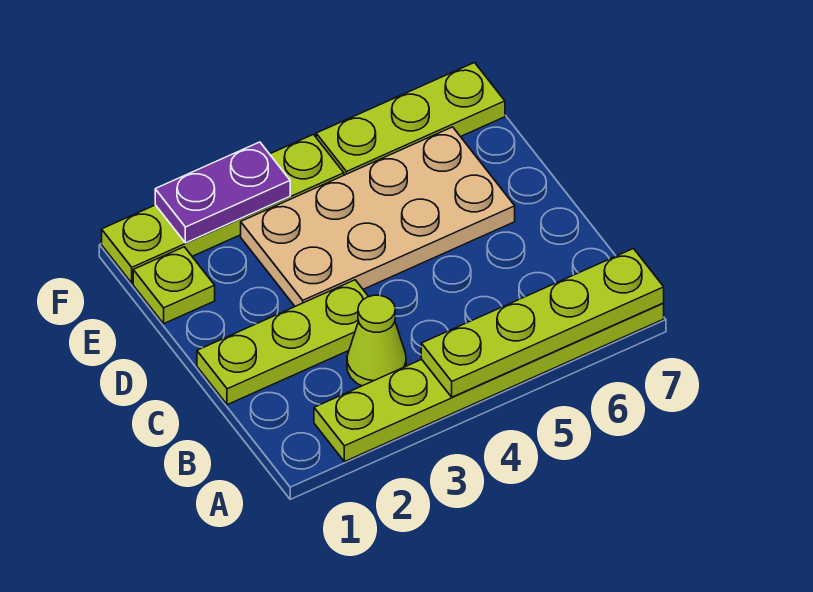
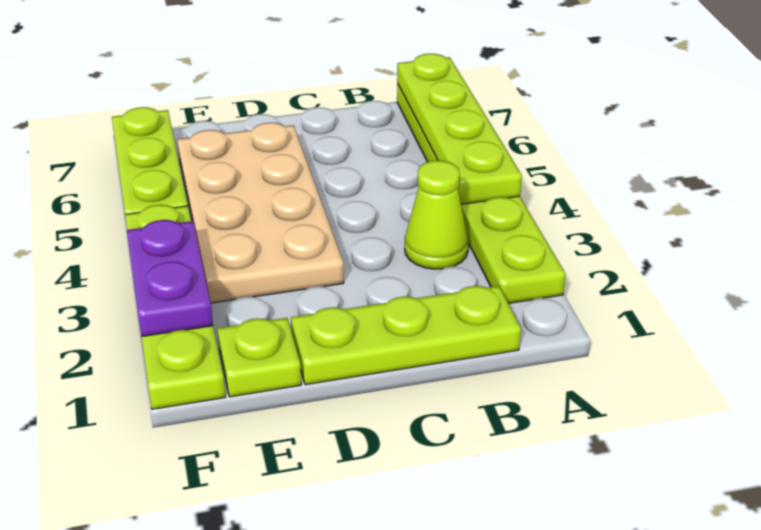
lime 1x3 plate [197,280,369,405] -> lime 1x3 plate turned to [291,286,521,385]

